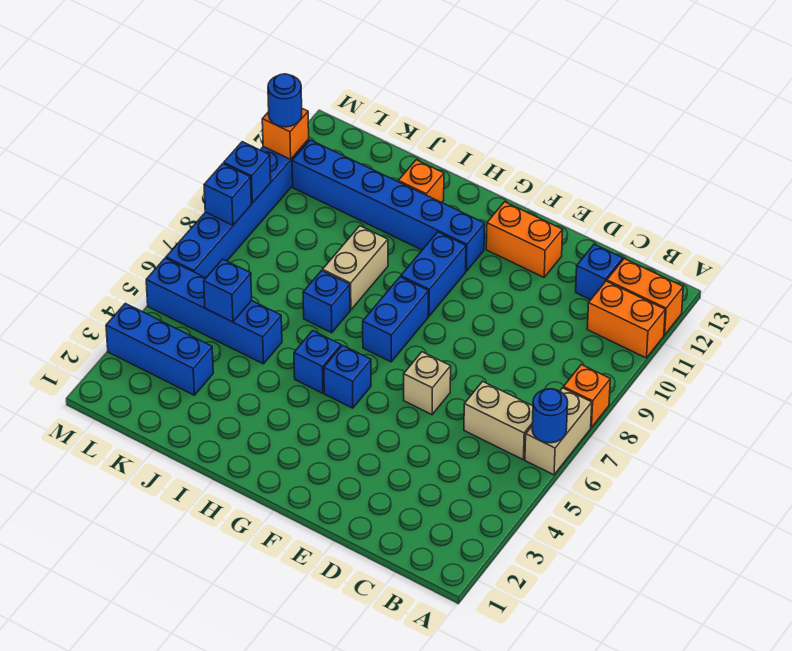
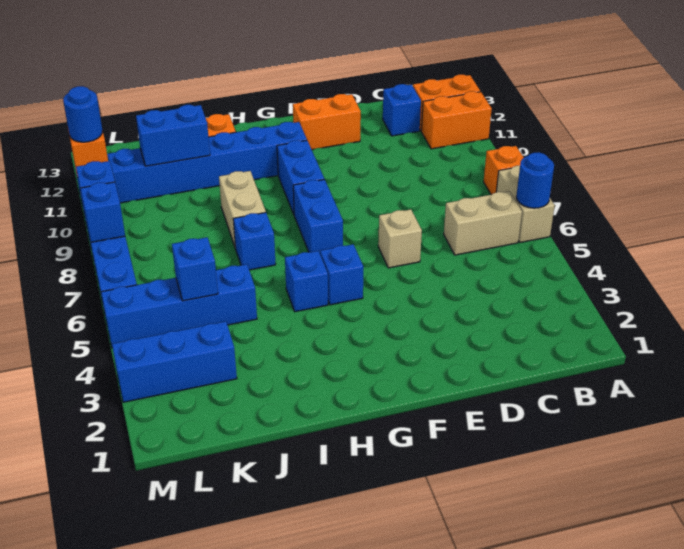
none -> blue 1x2 brick [136,105,210,166]

